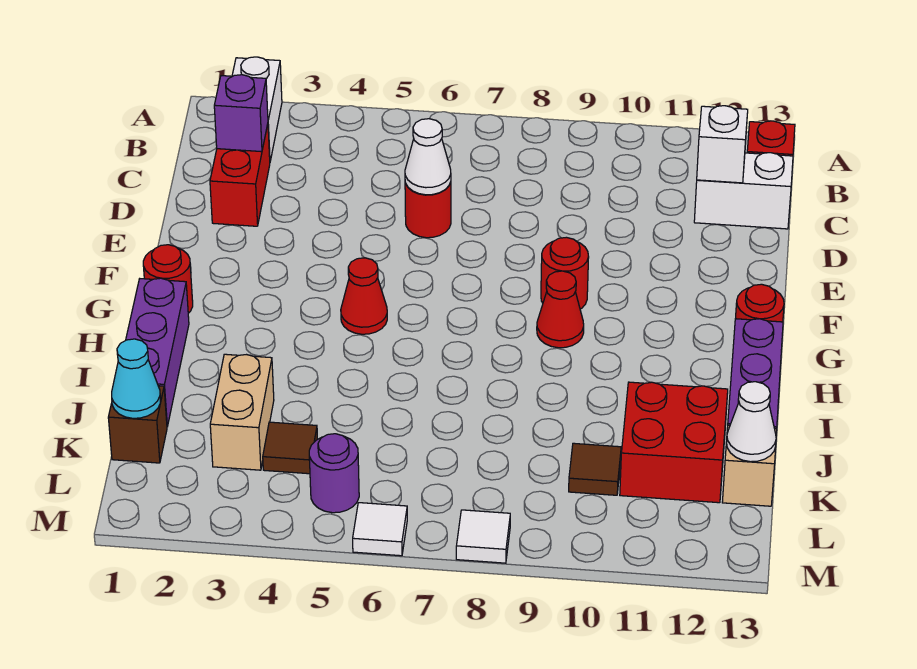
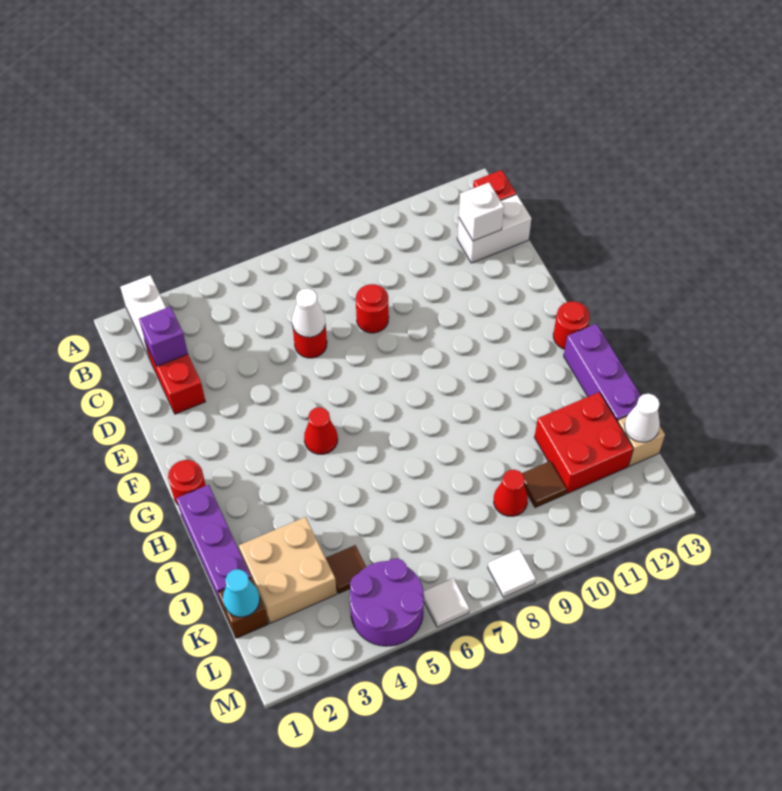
red 1x1 round brick [541,237,589,309] -> red 1x1 round brick moved to [356,284,389,333]
red 1x1 cone [537,271,584,348] -> red 1x1 cone moved to [494,470,528,516]
tan 1x2 brick [210,354,274,470] -> tan 2x2 brick [239,517,337,623]
purple 1x1 round brick [309,434,359,513] -> purple 2x2 round brick [350,558,424,646]

